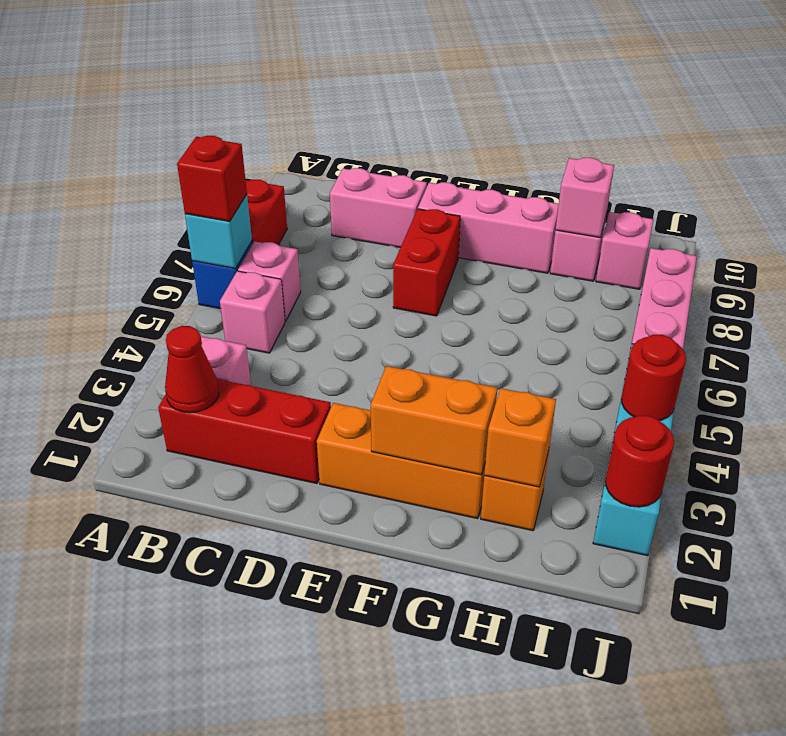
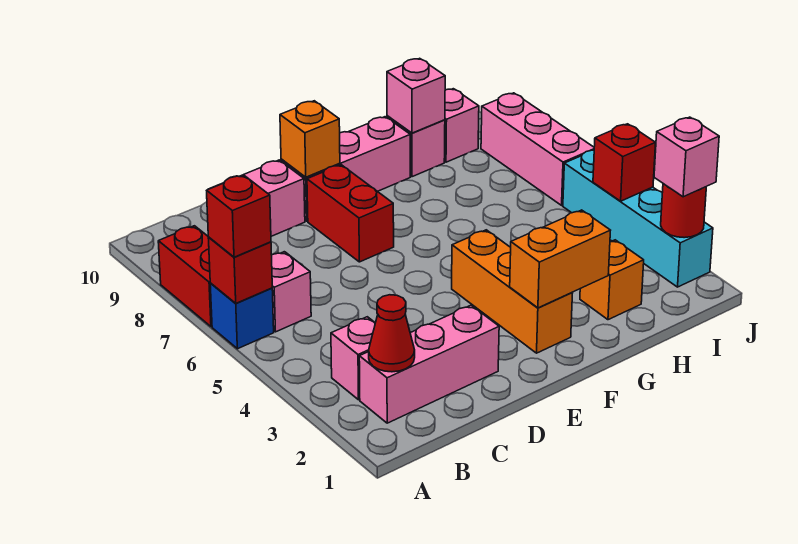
cyan 1x1 brick [185,194,252,269] -> red 1x1 brick [208,238,272,303]
red 1x3 brick [158,379,331,484] -> pink 1x3 brick [359,305,499,423]
pink 1x1 brick [220,271,285,353] -> pink 1x1 brick moved to [654,117,719,197]
orange 1x3 brick [317,403,485,519] -> orange 1x3 brick turned to [452,230,572,353]
orange 1x1 brick [484,388,556,487] -> orange 1x1 brick moved to [280,101,340,177]
red 1x1 round brick [621,335,686,421] -> red 1x1 brick [593,124,656,201]

